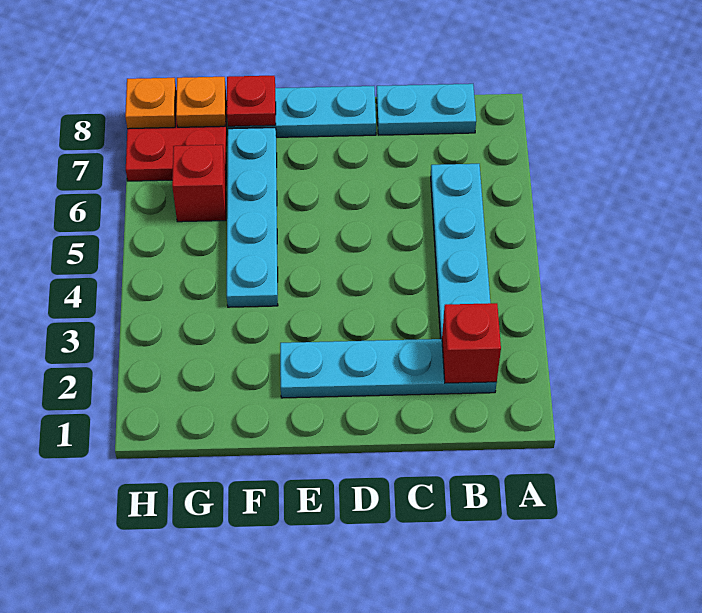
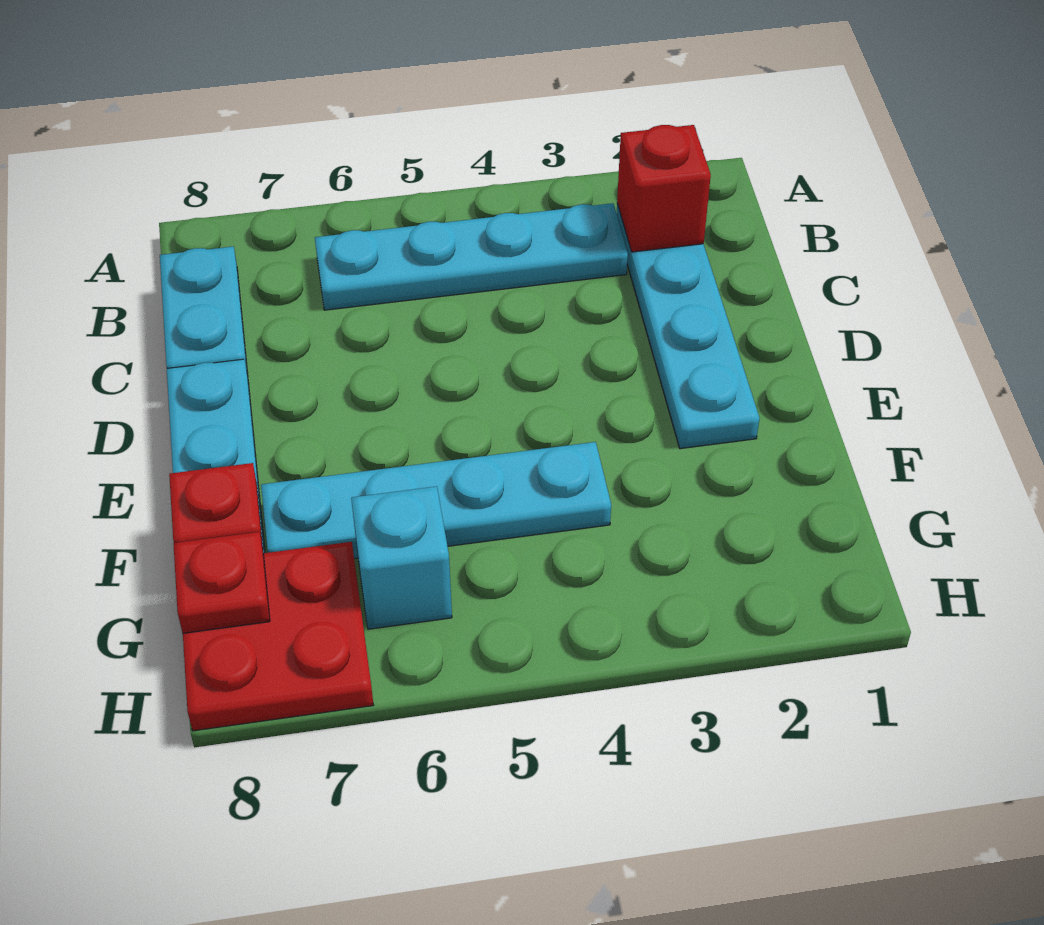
red 1x1 brick [172,145,226,222] -> cyan 1x1 brick [351,486,452,629]
orange 1x1 plate [176,77,226,127] -> red 1x1 plate [173,532,270,633]
orange 1x1 plate [125,78,176,129] -> none

